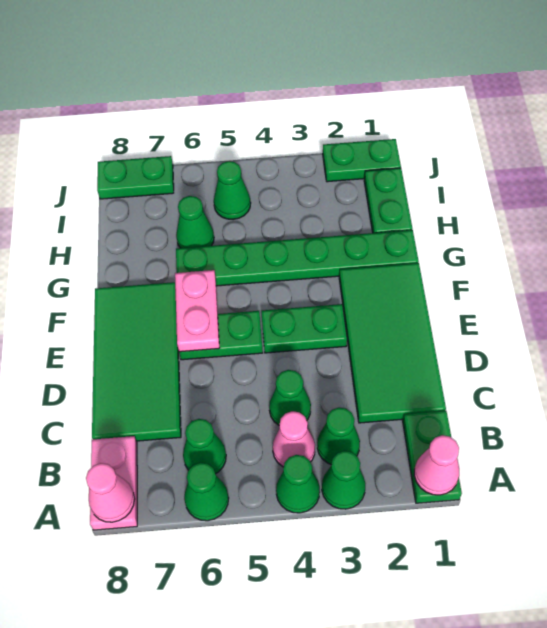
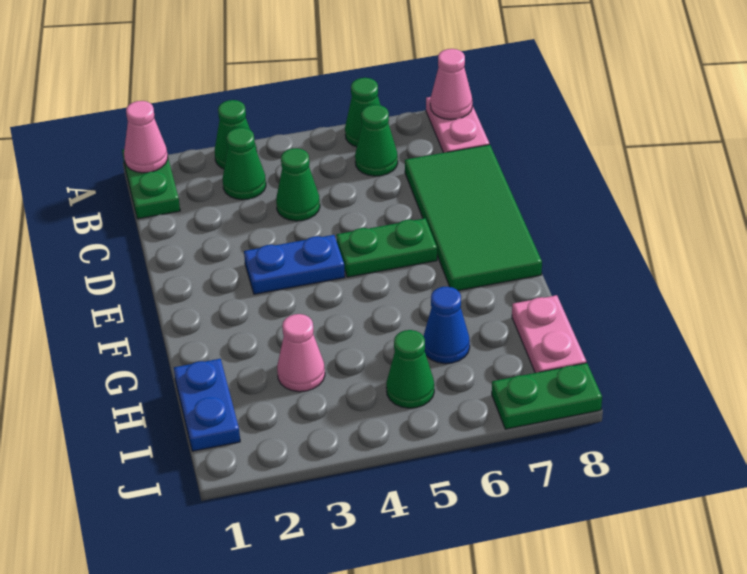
green 1x1 cone [276,455,320,513] -> none
pink 1x1 cone [273,411,315,467] -> pink 1x1 cone moved to [277,314,325,392]
green 2x4 tile [339,263,446,423] -> none
green 1x2 plate [261,304,347,353] -> blue 1x2 plate [244,235,345,294]
pink 1x2 plate [175,270,219,352] -> pink 1x2 plate moved to [512,295,586,373]
green 1x6 plate [176,230,419,286] -> none
green 1x2 plate [364,168,412,233] -> blue 1x2 plate [174,359,240,451]
green 1x1 cone [176,196,214,248] -> blue 1x1 cone [424,287,470,364]
green 1x2 plate [323,139,401,182] -> none

